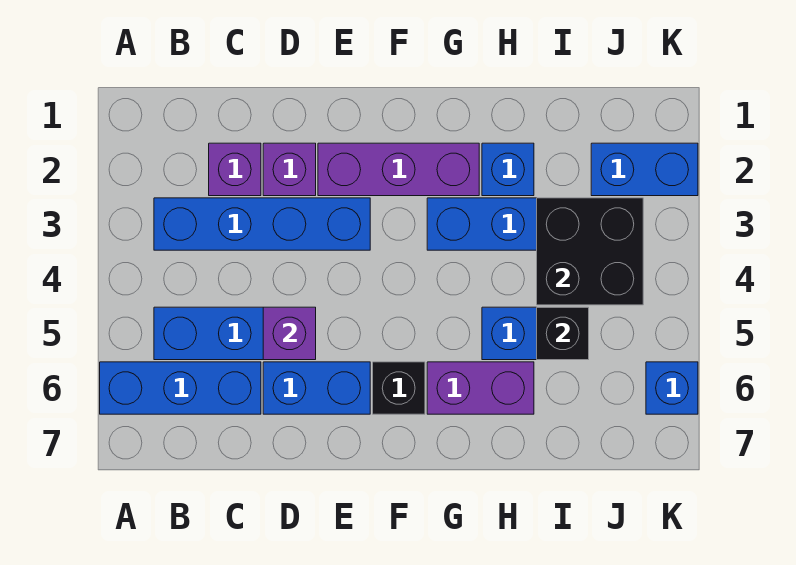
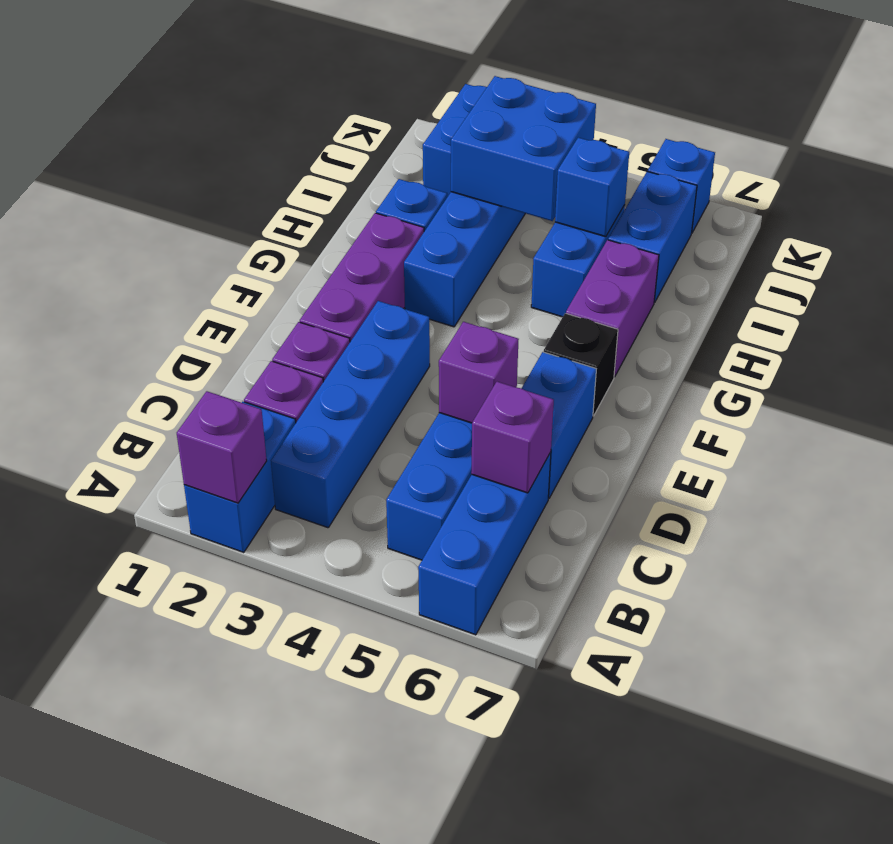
none -> blue 1x2 brick [184,402,296,553]
none -> purple 1x1 brick [177,391,267,503]
none -> purple 1x1 brick [471,382,554,493]
black 2x2 brick [537,198,643,305] -> blue 2x2 brick [451,76,596,221]
black 1x1 brick [537,307,589,360] -> blue 1x1 brick [555,138,629,237]
none -> blue 1x2 brick [608,171,697,303]

